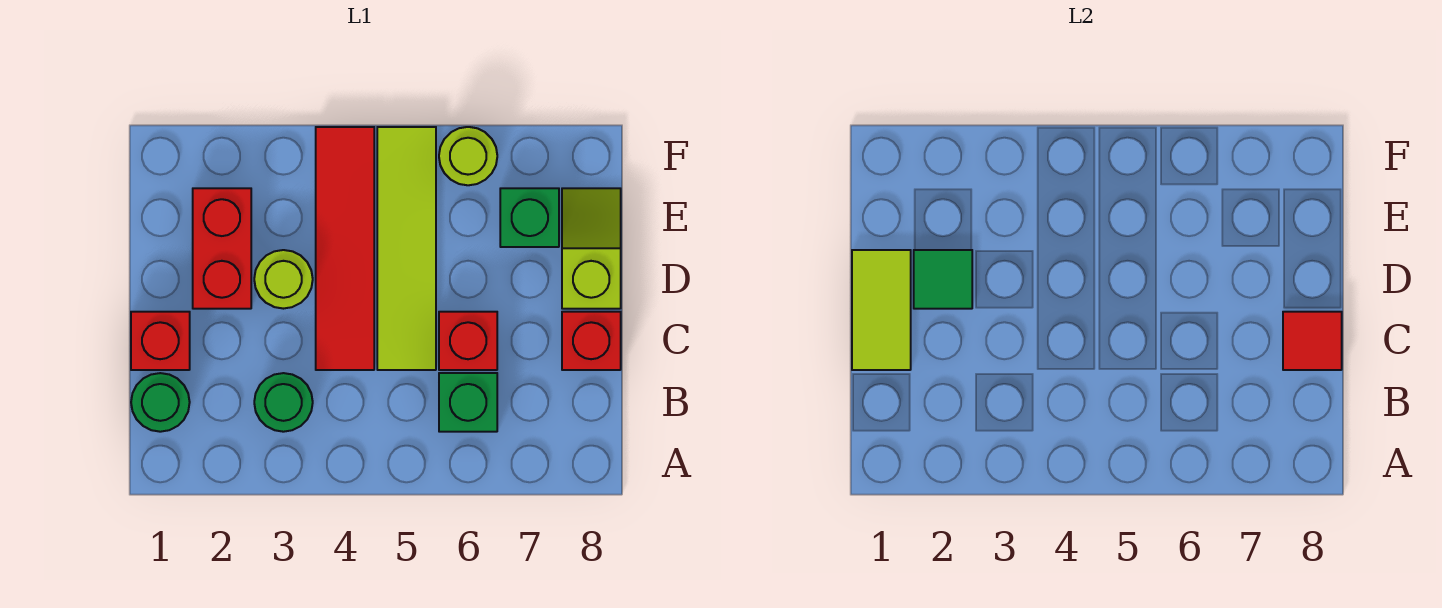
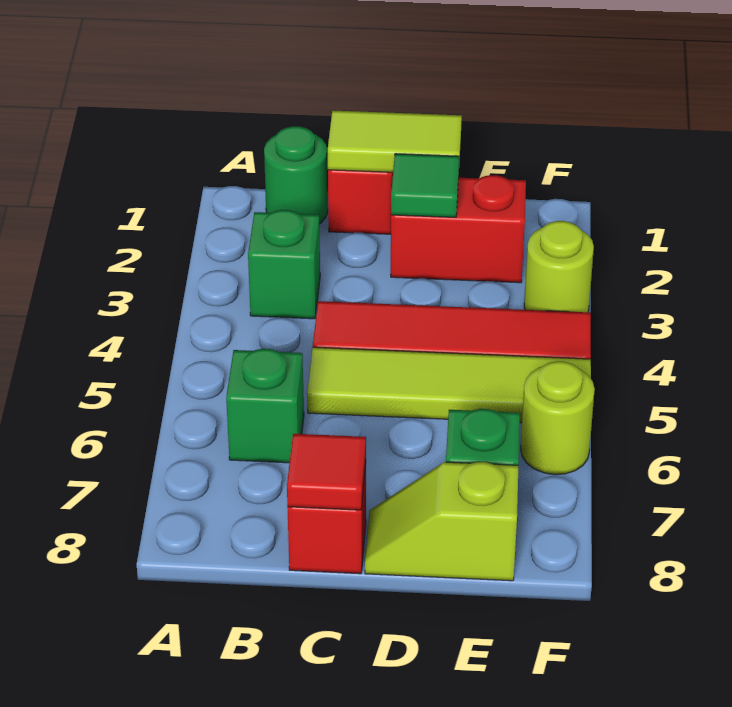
green 1x1 round brick [254,373,313,432] -> green 1x1 brick [248,210,320,319]
red 1x1 brick [439,312,497,370] -> none
lime 1x1 round brick [254,250,313,309] -> lime 1x1 round brick moved to [524,221,594,312]
lime 1x2 slope [562,188,621,309] -> lime 1x2 slope turned to [365,462,518,581]

